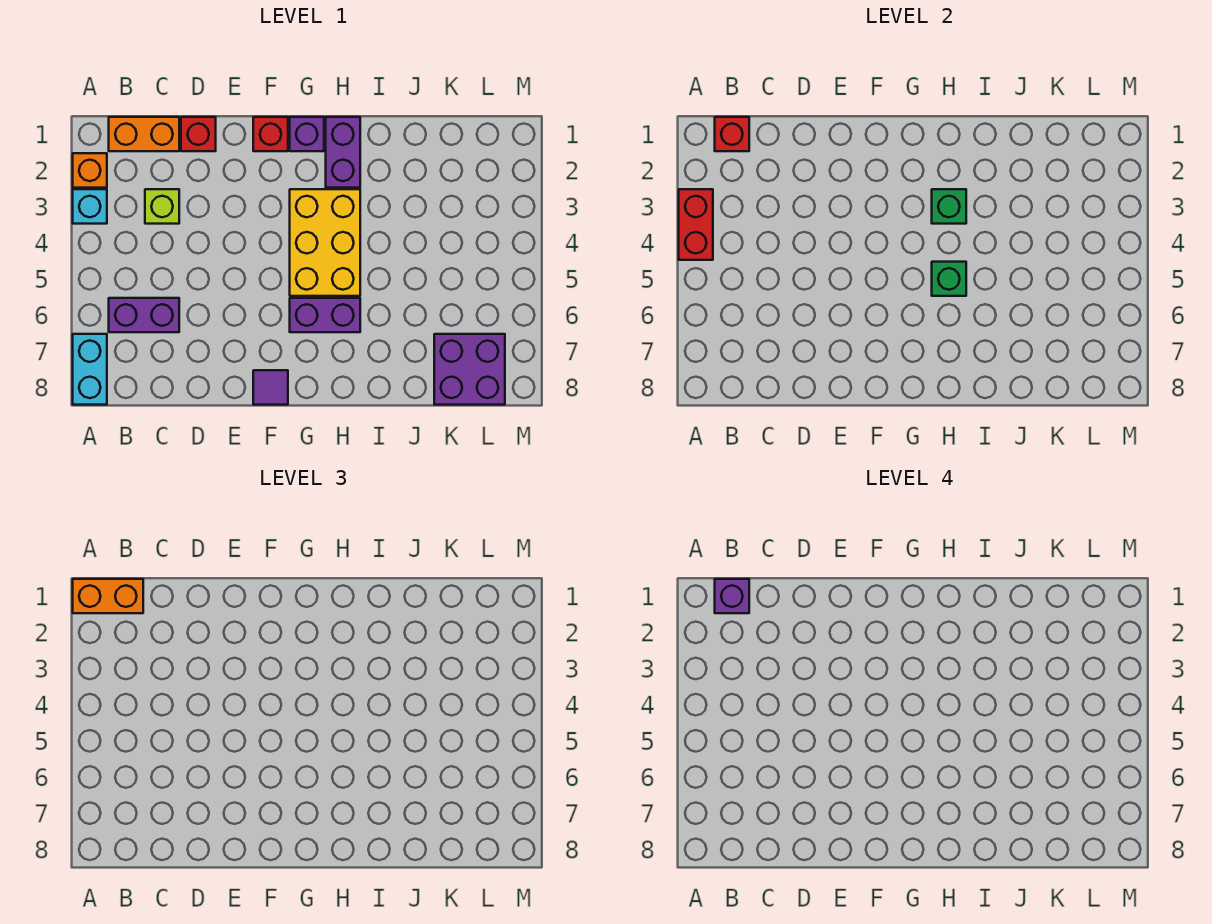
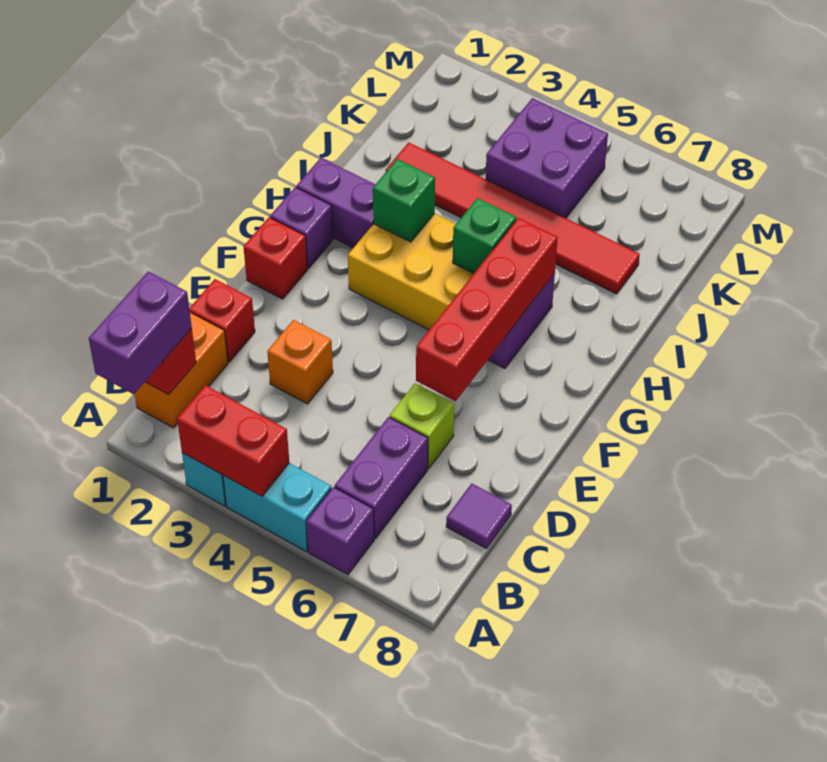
orange 1x2 brick [73,579,143,613] -> purple 1x2 brick [89,271,192,394]
orange 1x1 brick [73,153,107,188] -> orange 1x1 brick moved to [267,320,333,404]
cyan 1x2 brick [73,334,107,405] -> cyan 1x2 brick moved to [223,463,331,551]
purple 1x1 brick [715,579,749,613] -> purple 1x1 brick moved to [306,487,374,575]
lime 1x1 brick [145,189,179,224] -> lime 1x1 brick moved to [390,383,454,469]
none -> red 1x4 brick [416,218,558,401]
purple 1x1 tile [253,370,288,405] -> purple 1x1 tile moved to [446,483,512,549]
none -> red 1x6 tile [386,142,640,294]
purple 2x2 brick [434,334,505,405] -> purple 2x2 brick moved to [486,98,608,218]

